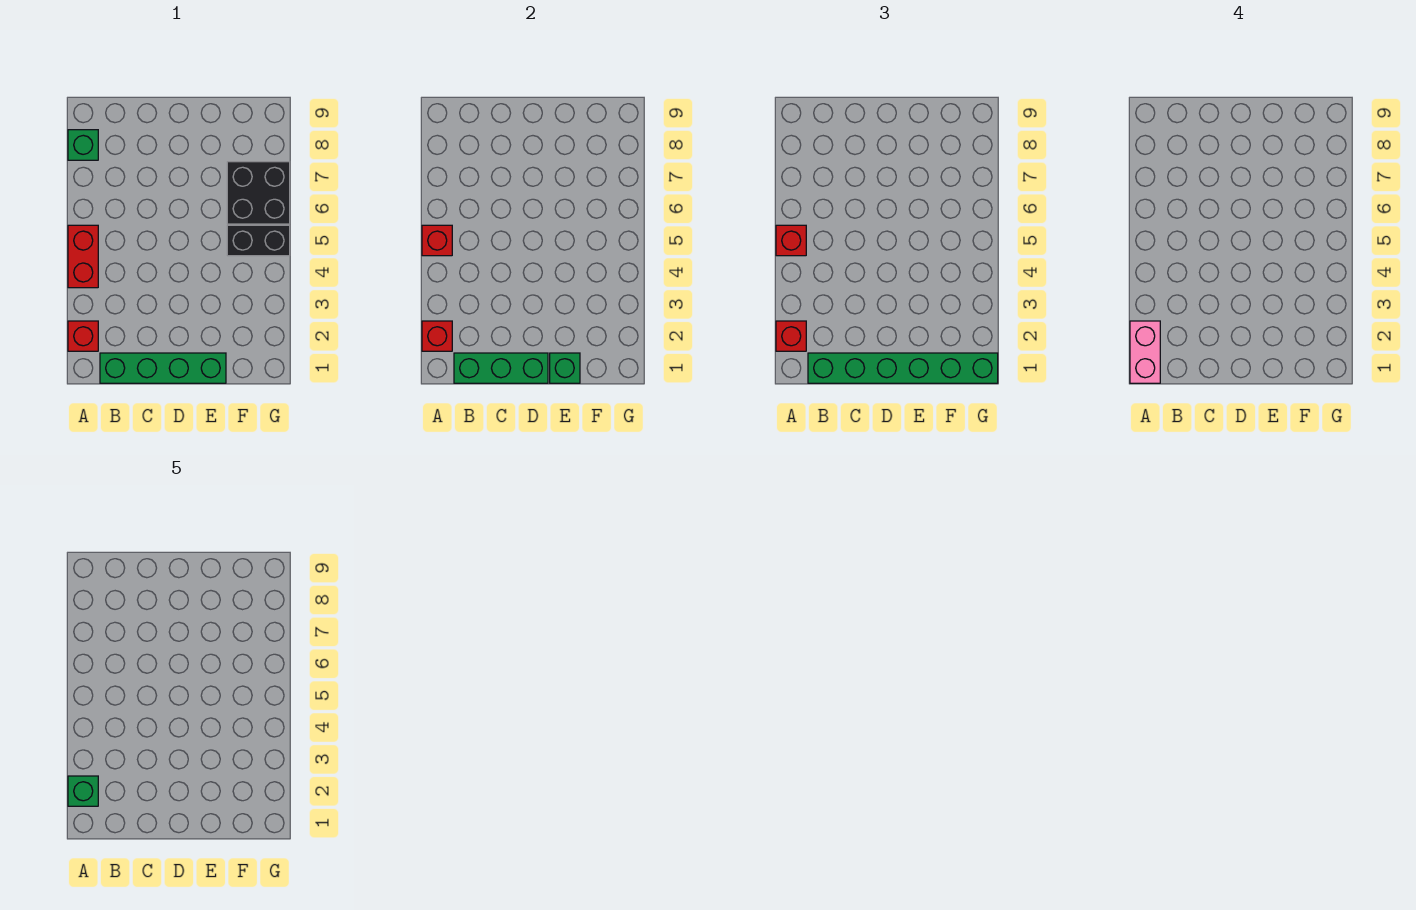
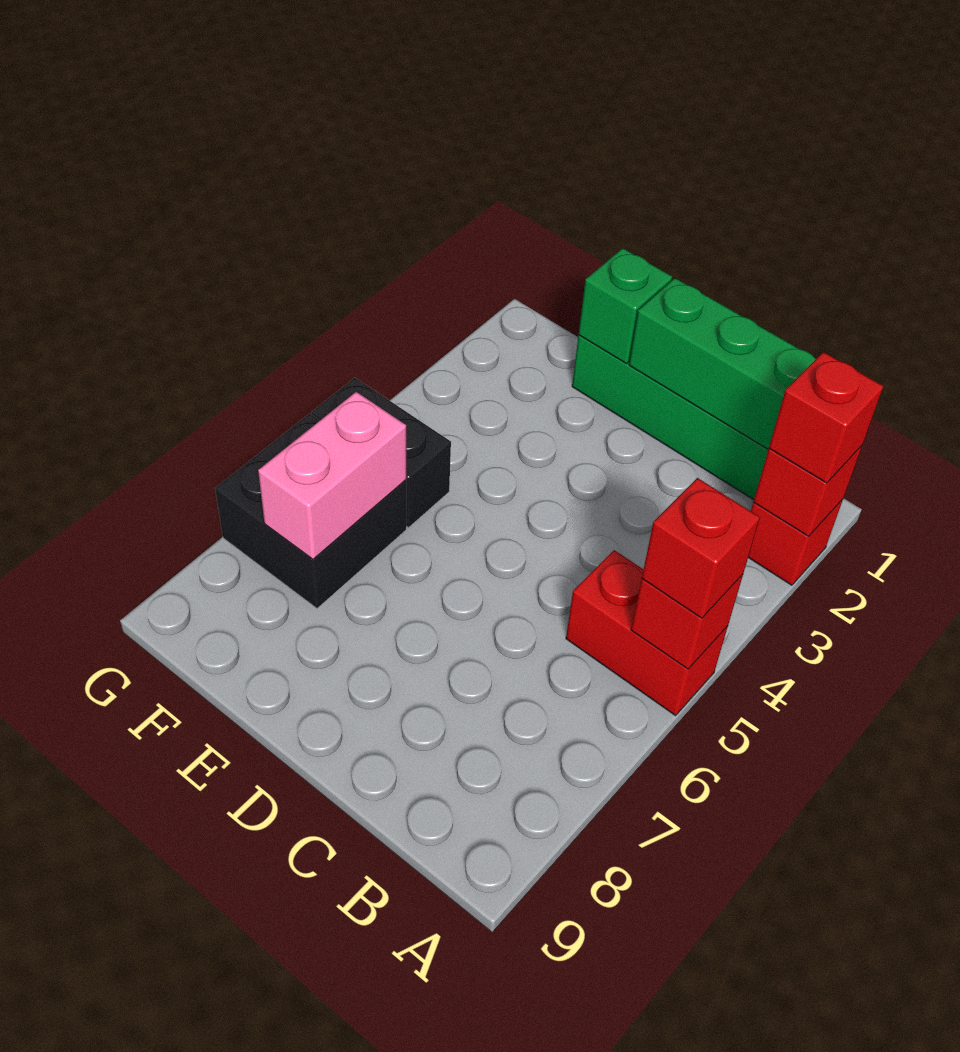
pink 1x2 brick [1130,321,1160,383] -> pink 1x2 brick moved to [258,392,406,559]
green 1x1 brick [68,776,98,806] -> none
red 1x2 brick [68,225,98,288] -> red 1x2 brick turned to [566,550,728,715]
green 1x1 brick [68,130,98,160] -> none
green 1x6 brick [808,353,998,383] -> none

